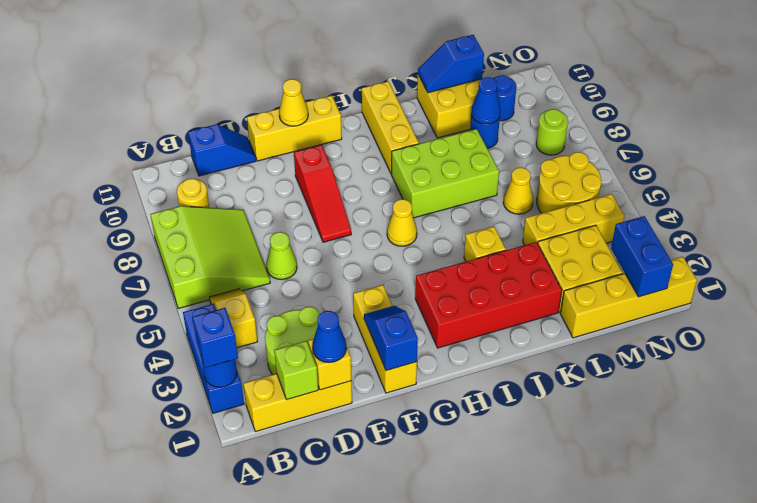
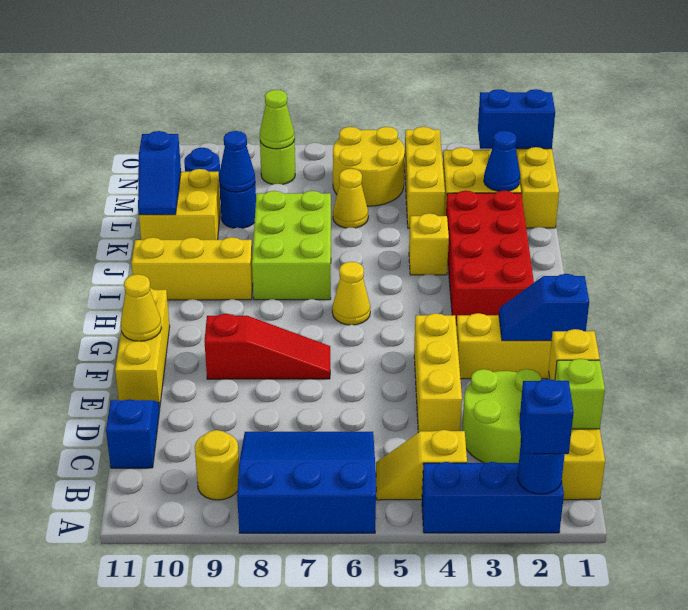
lime 3x3 slope [150,206,270,309] -> blue 3x3 slope [237,432,376,533]
blue 1x1 cone [312,311,346,363] -> blue 1x1 cone moved to [484,131,520,191]
none -> yellow 1x3 brick [414,313,462,432]
lime 1x1 cone [266,232,297,280] -> lime 1x1 cone moved to [260,90,295,149]

